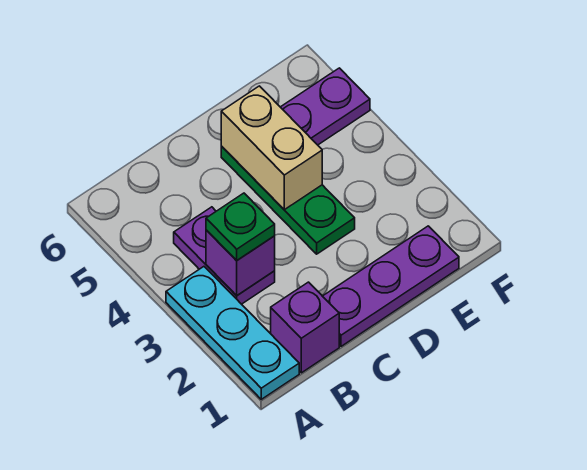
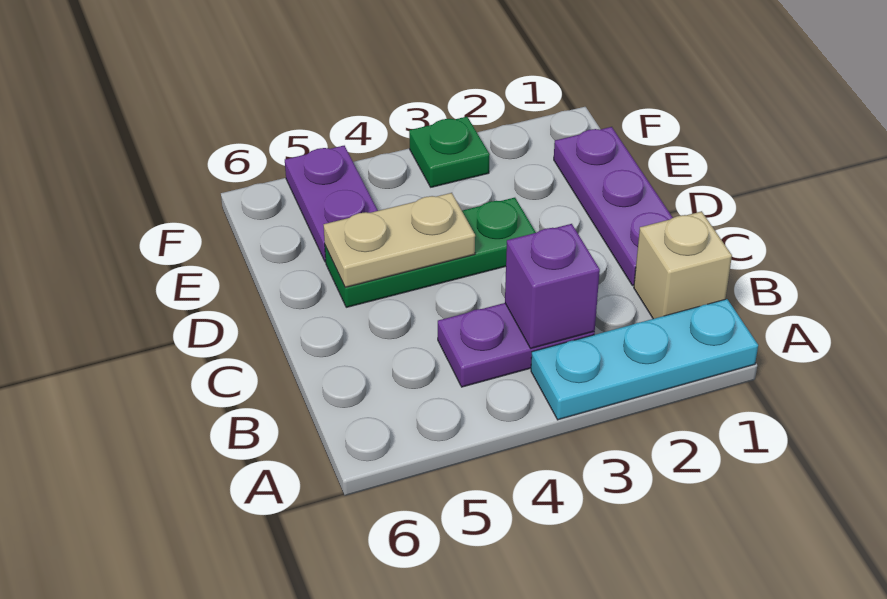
purple 1x1 brick [271,282,339,373] -> tan 1x1 brick [634,211,732,319]
green 1x1 plate [206,193,275,261] -> green 1x1 plate moved to [409,117,490,187]
tan 1x2 brick [221,86,322,210] -> tan 1x2 plate [324,193,475,287]

